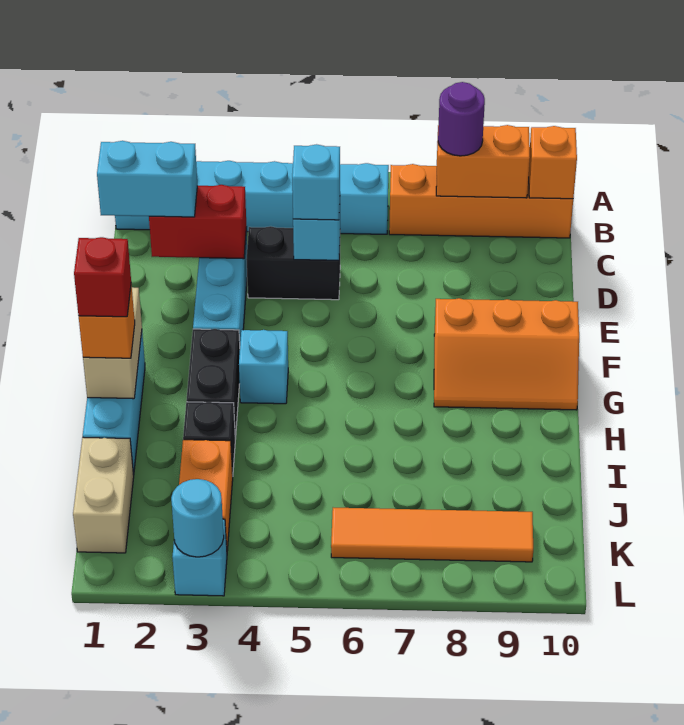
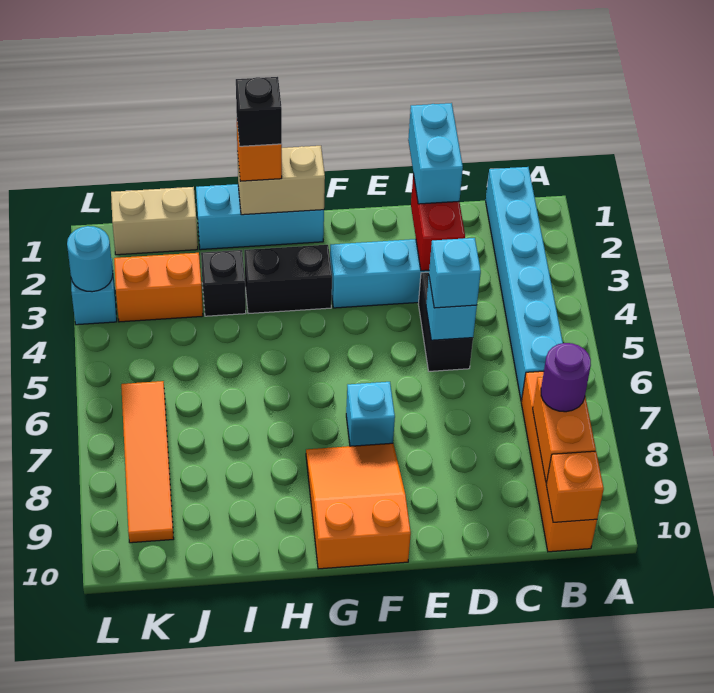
orange 2x3 slope [434,298,579,410] -> orange 2x3 slope turned to [306,443,411,569]
cyan 1x1 brick [239,330,288,404] -> cyan 1x1 brick moved to [346,382,395,446]
red 1x1 brick [74,237,131,317] -> black 1x1 brick [236,77,282,146]

